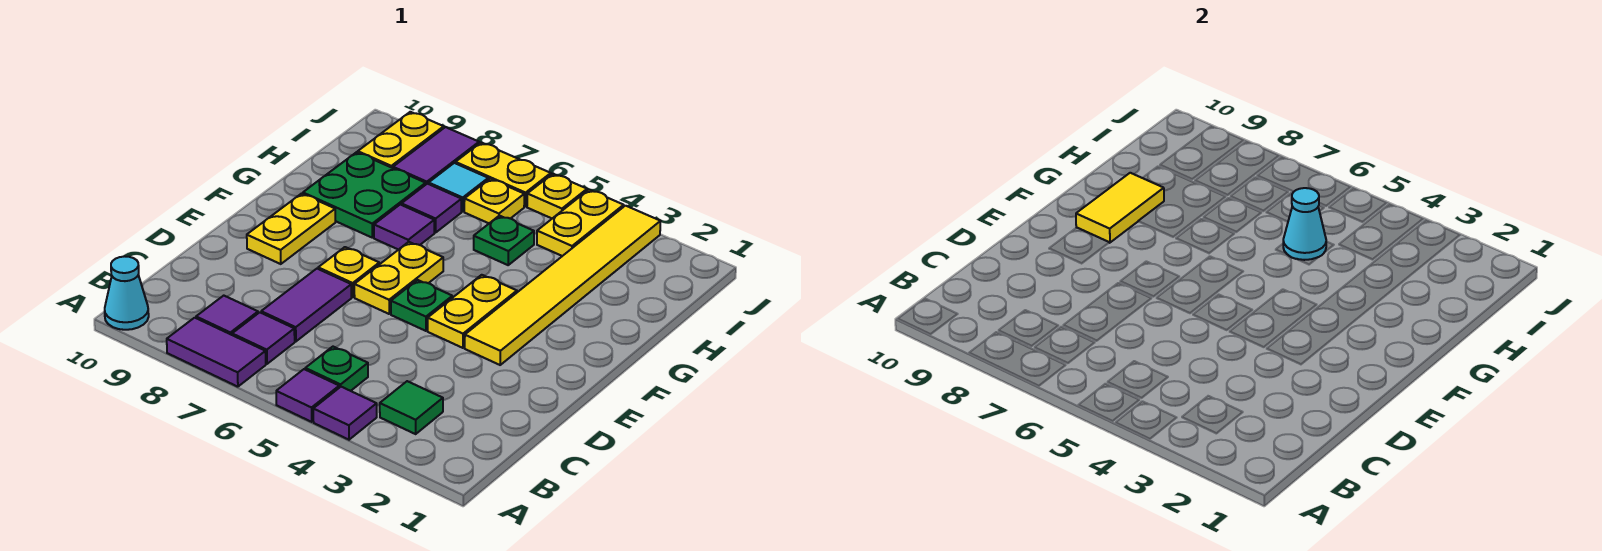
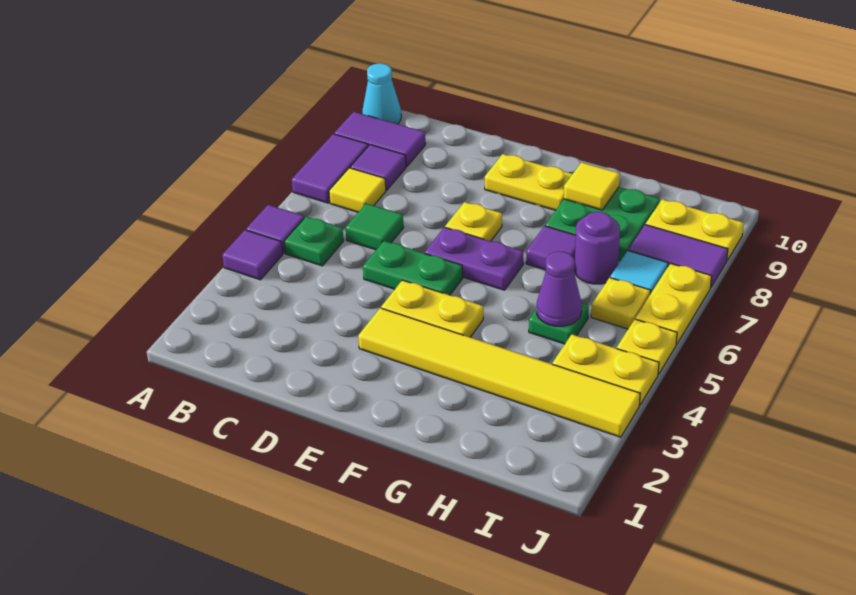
green 1x1 tile [380,381,443,434] -> green 1x1 tile moved to [346,203,404,250]
purple 1x1 tile [232,312,295,364] -> yellow 1x1 tile [329,168,386,212]
purple 1x2 tile [261,269,351,341] -> purple 1x2 tile moved to [334,112,426,167]
green 1x1 plate [391,280,452,331] -> green 1x2 plate [363,241,463,295]
yellow 1x2 plate [354,242,443,314] -> purple 1x2 plate [425,227,523,290]
yellow 1x2 tile [1076,173,1164,243] -> yellow 1x1 tile [564,162,620,210]
cyan 1x1 cone [1283,188,1326,260] -> purple 1x1 cone [537,252,582,326]
purple 1x1 tile [401,184,461,233] -> purple 1x1 round brick [575,212,620,284]

